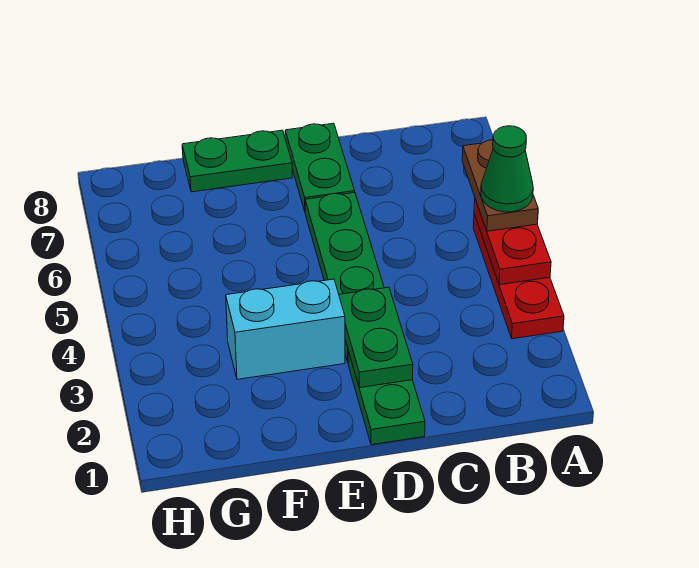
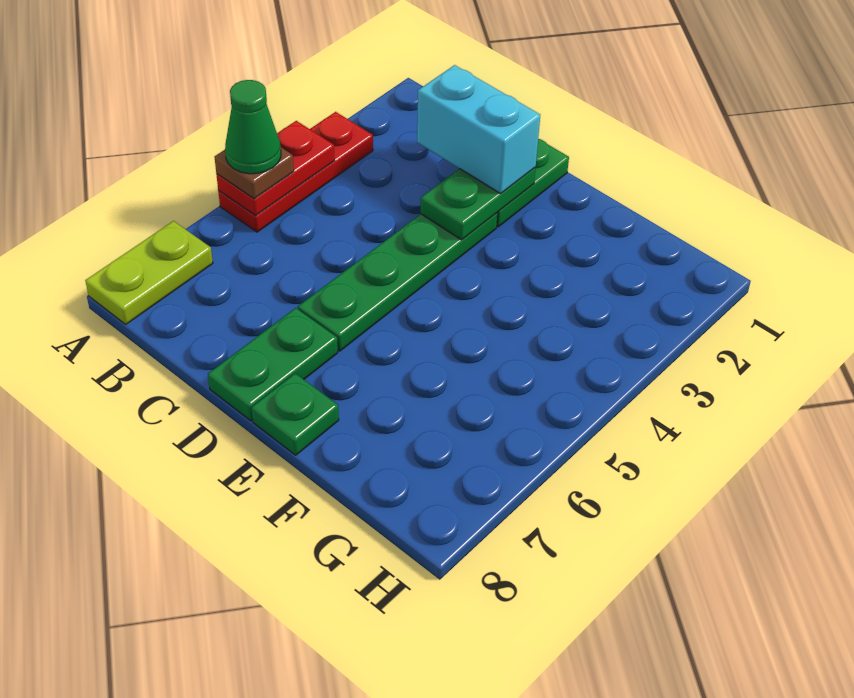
brown 1x2 plate [462,140,538,231] -> brown 1x1 plate [215,148,294,199]
none -> lime 1x2 plate [85,221,213,324]
cyan 1x2 brick [226,279,345,379] -> cyan 1x2 brick moved to [417,65,540,194]
green 1x2 plate [182,130,292,192] -> green 1x1 plate [251,373,339,455]

